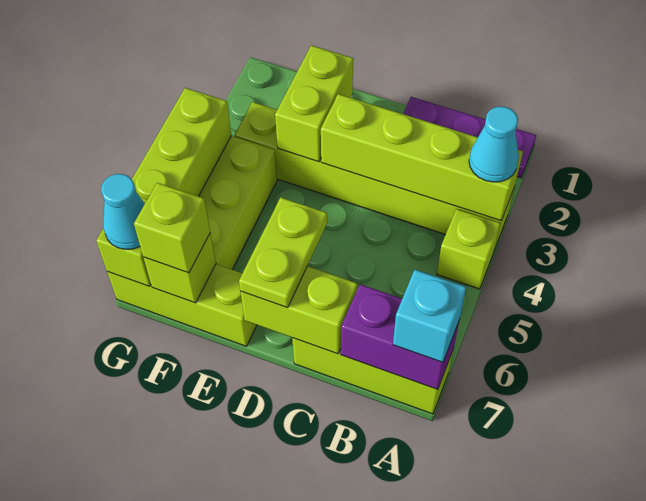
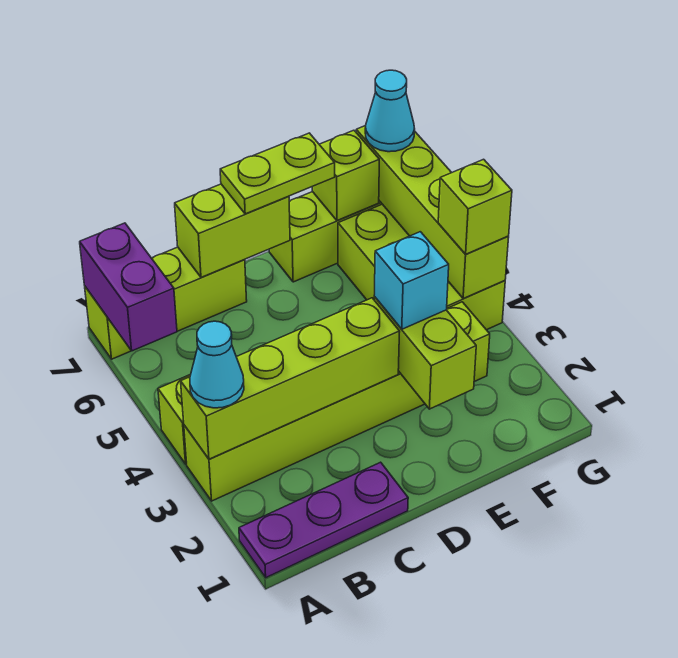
purple 1x2 brick [341,284,459,390] -> purple 1x2 brick turned to [80,223,177,351]
cyan 1x1 brick [393,270,466,362] -> cyan 1x1 brick moved to [374,232,449,329]
lime 1x2 plate [239,197,327,308] -> lime 1x2 plate turned to [220,133,335,214]
lime 1x1 brick [134,183,210,273] -> lime 1x1 brick moved to [438,159,512,254]

